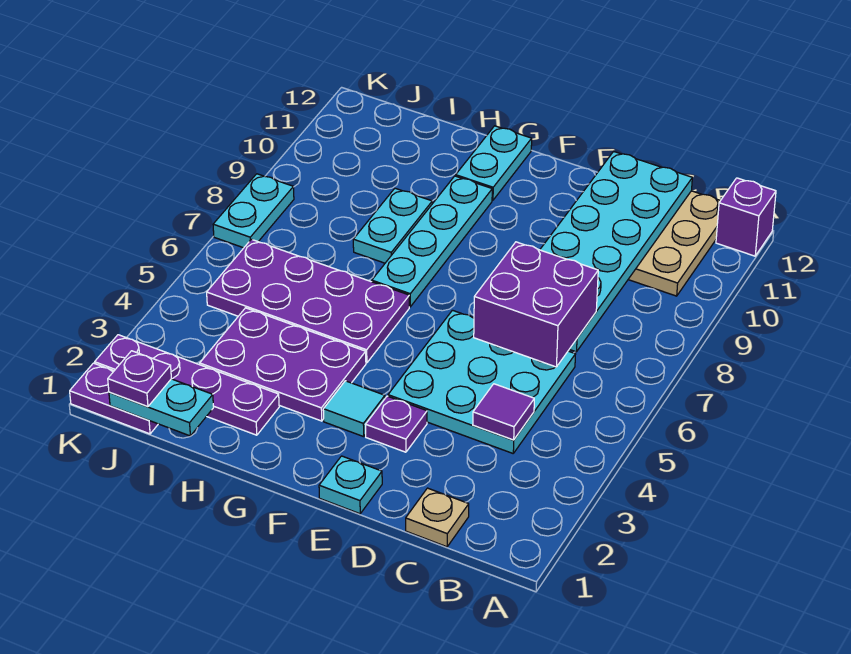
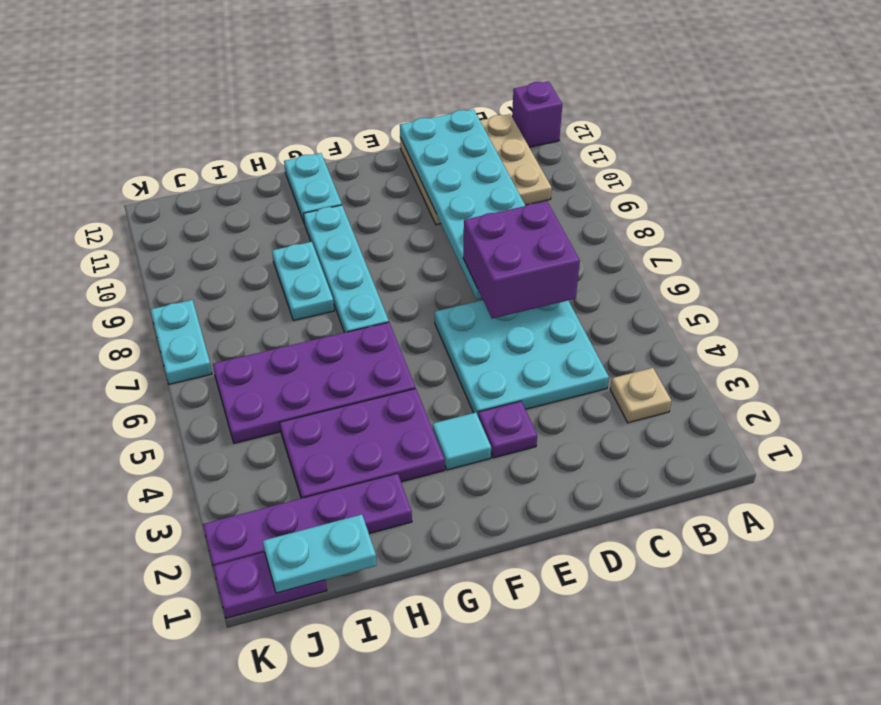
tan 1x1 plate [406,488,469,547] -> tan 1x1 plate moved to [610,368,671,423]
purple 1x1 tile [473,384,534,440] -> none
cyan 1x1 plate [319,456,382,514] -> none
purple 1x1 plate [108,351,171,407] -> none

